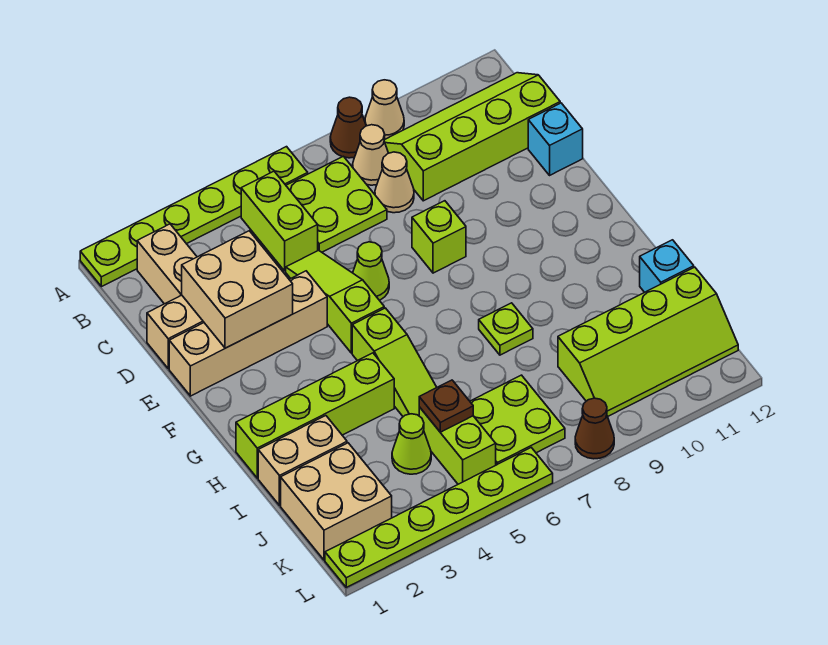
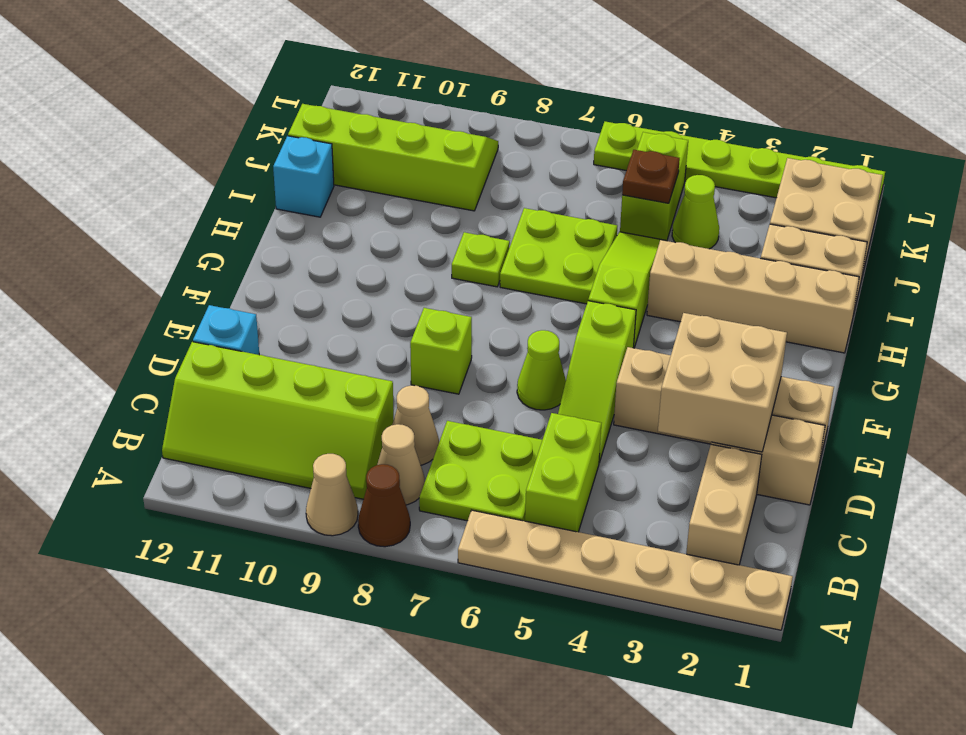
lime 1x6 plate [80,147,308,287] -> tan 1x6 plate [458,510,793,630]
lime 1x4 brick [236,353,394,478] -> tan 1x4 brick [647,240,859,353]
lime 2x2 plate [470,375,565,465] -> lime 2x2 plate moved to [500,208,617,304]
brown 1x1 cone [575,398,614,459] -> none

